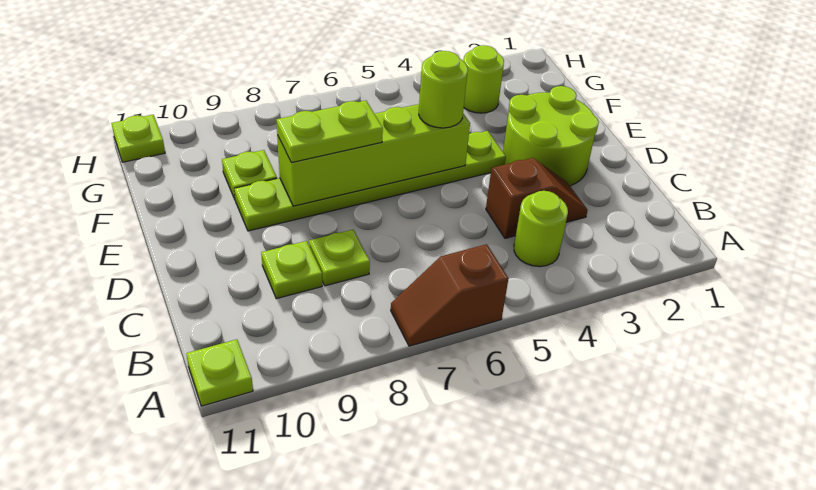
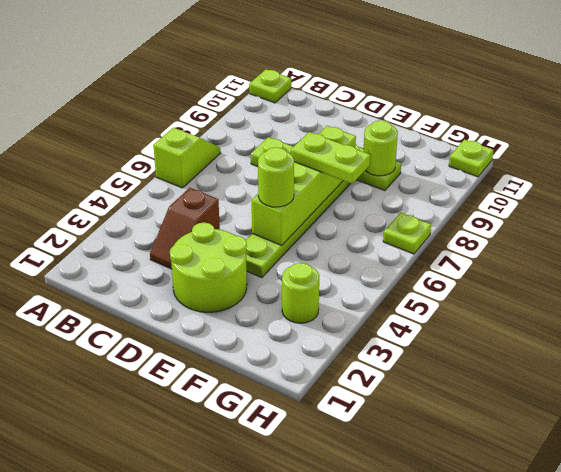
brown 1x2 slope [391,244,509,346] -> lime 1x2 slope [154,128,220,188]
lime 1x1 round brick [514,191,568,267] -> lime 1x1 round brick moved to [363,120,398,176]
lime 1x1 plate [261,241,322,299] -> lime 1x1 plate moved to [383,213,431,254]
lime 1x2 plate [277,101,383,163] -> lime 1x2 plate turned to [291,132,370,184]

